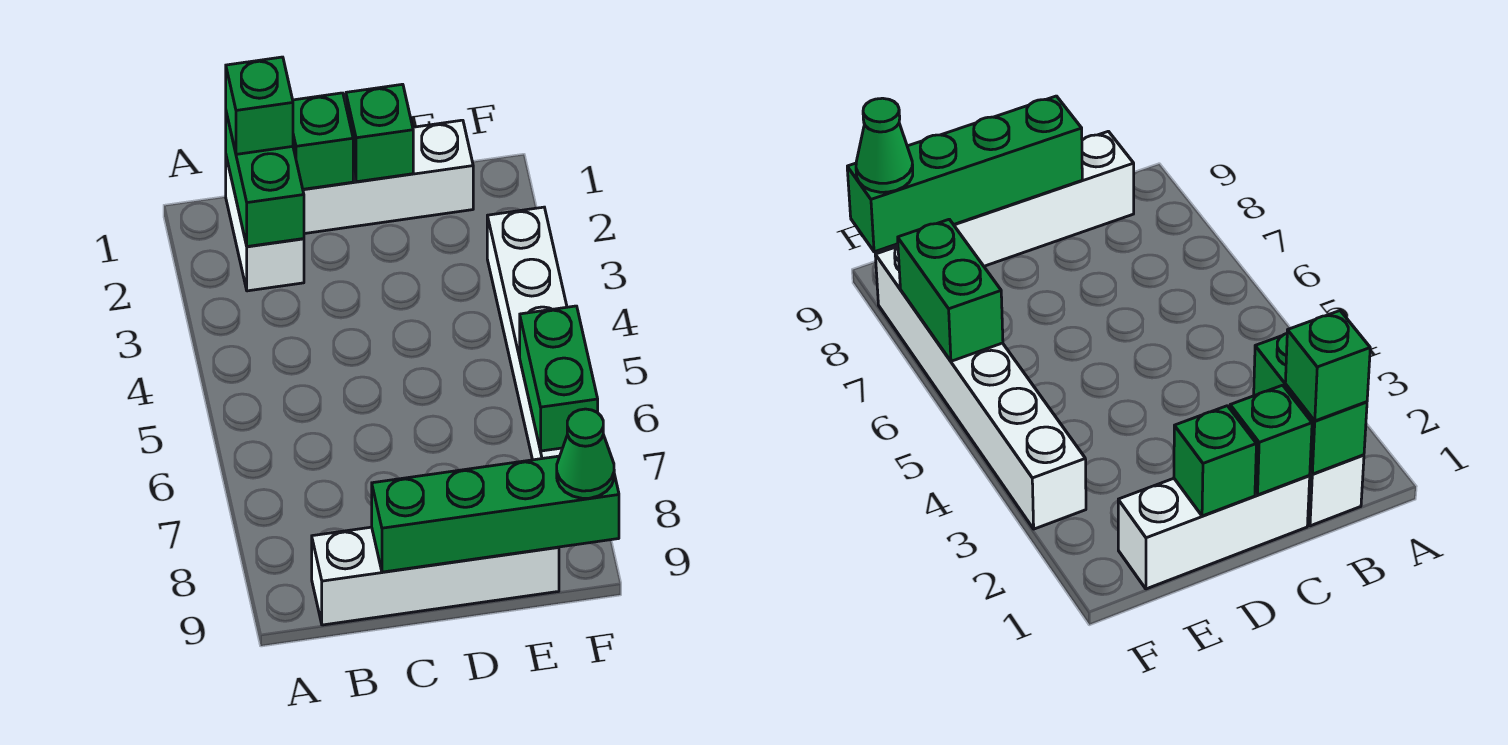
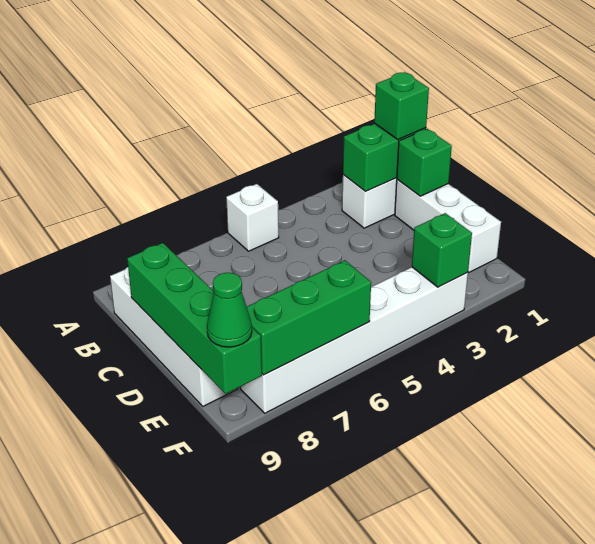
none -> white 1x1 brick [226,184,279,251]
green 1x1 brick [346,84,413,182] -> green 1x1 brick moved to [412,213,472,287]
green 1x2 brick [520,306,598,451] -> green 1x3 brick [247,260,371,375]

